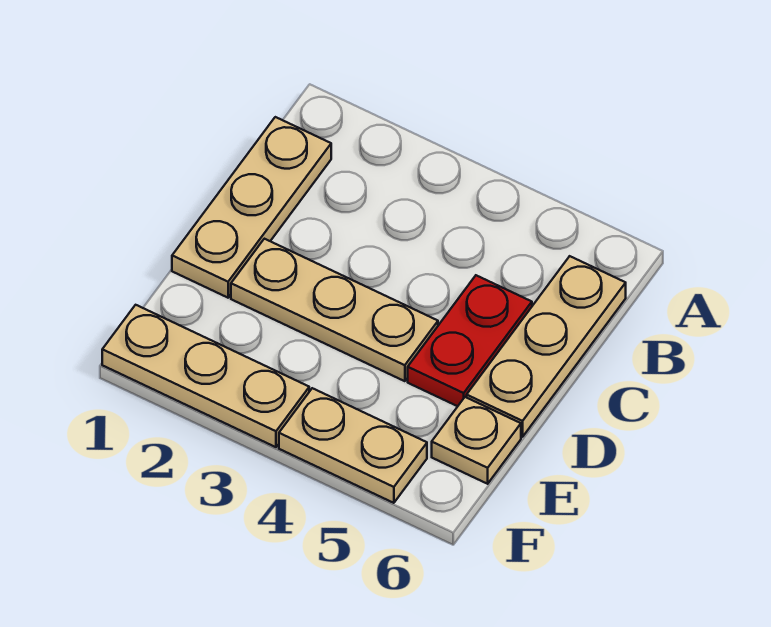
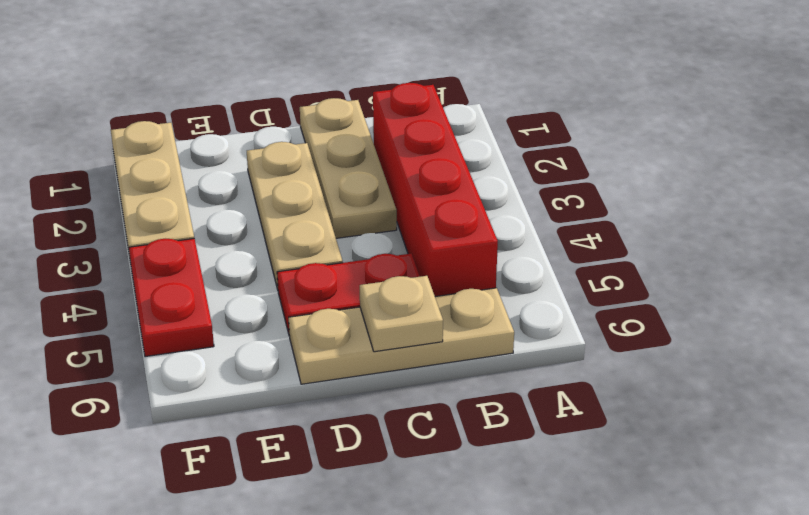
tan 1x3 plate [172,117,331,298] -> tan 1x3 plate turned to [300,98,397,238]
none -> red 1x4 brick [373,83,498,297]
tan 1x1 plate [432,397,521,484] -> tan 1x1 plate moved to [360,276,443,352]
tan 1x2 plate [279,388,427,503] -> red 1x2 plate [129,239,214,357]

